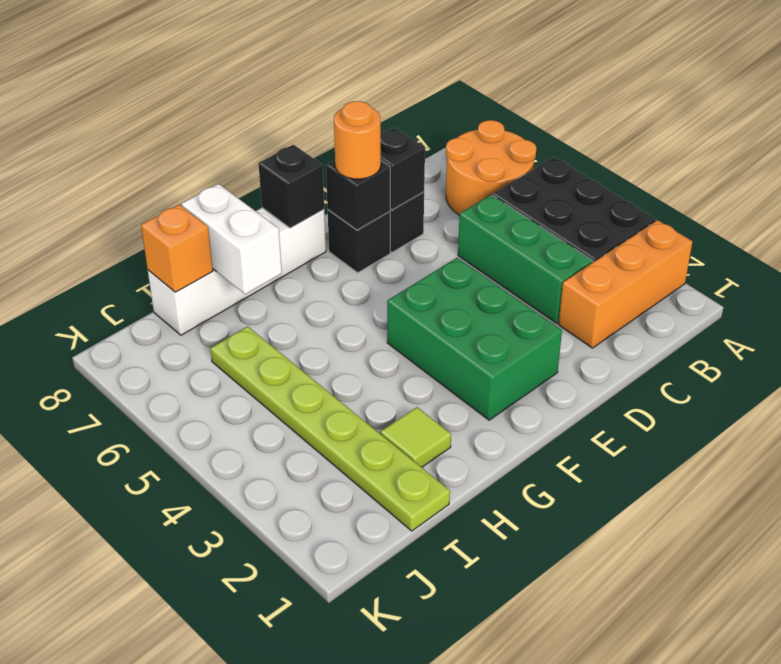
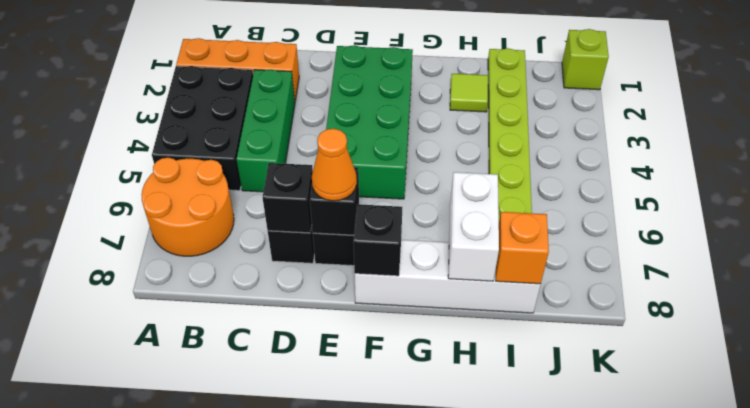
green 2x3 brick [387,258,562,420] -> green 2x4 brick [326,45,413,199]
orange 1x1 round brick [334,101,381,179] -> orange 1x1 cone [312,129,357,201]
none -> lime 1x1 brick [562,29,609,90]

